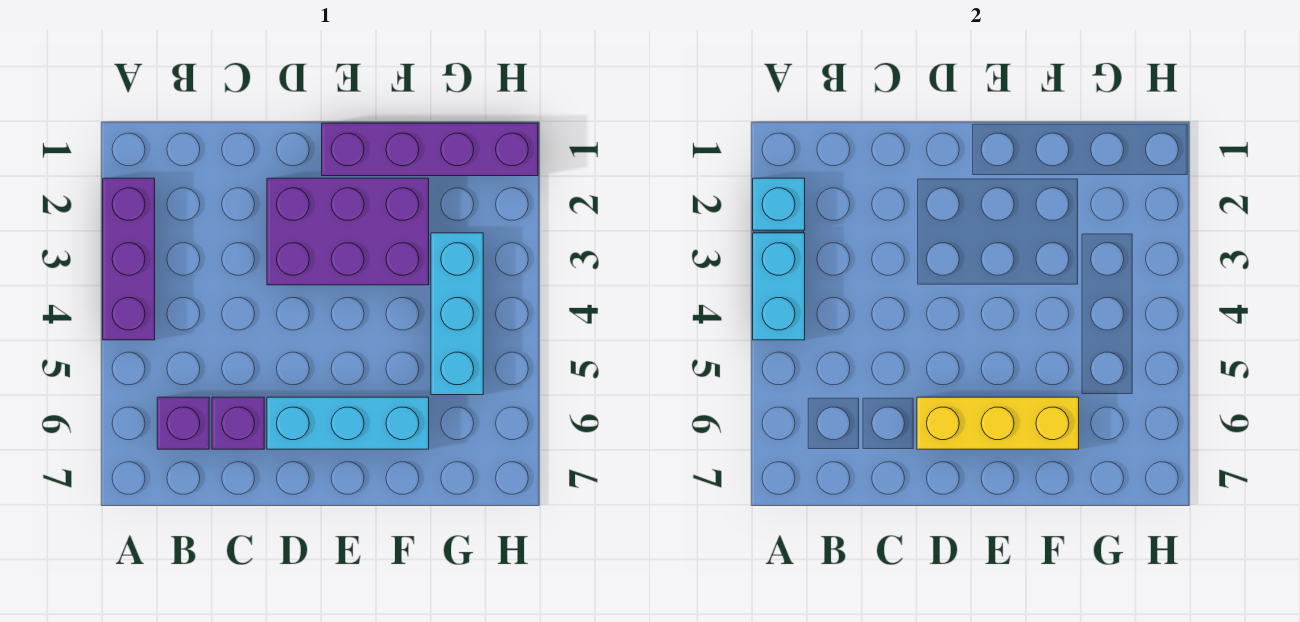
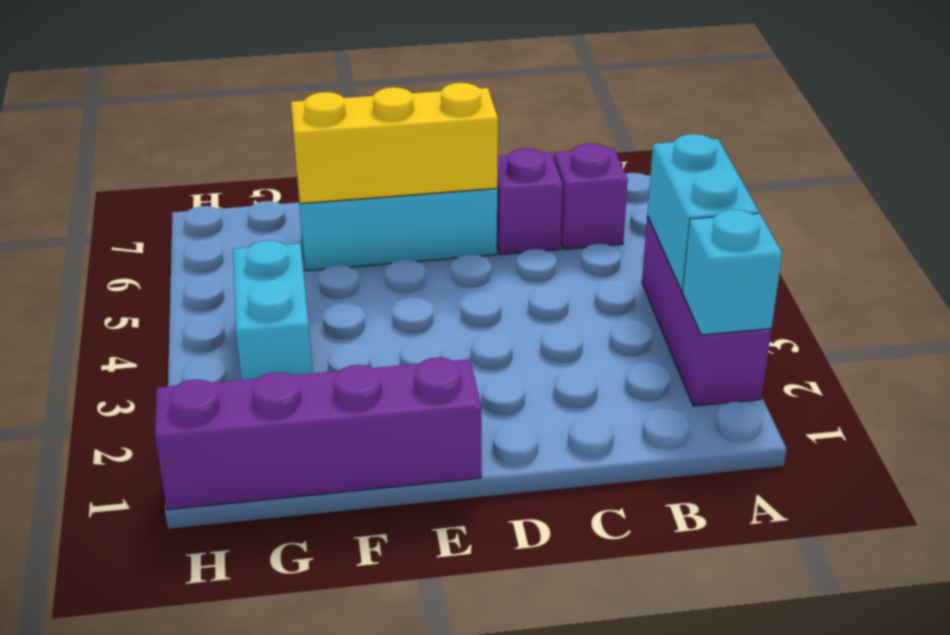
purple 2x3 brick [267,178,429,285] -> none
cyan 1x3 brick [431,233,483,395] -> cyan 1x2 brick [233,240,313,380]

